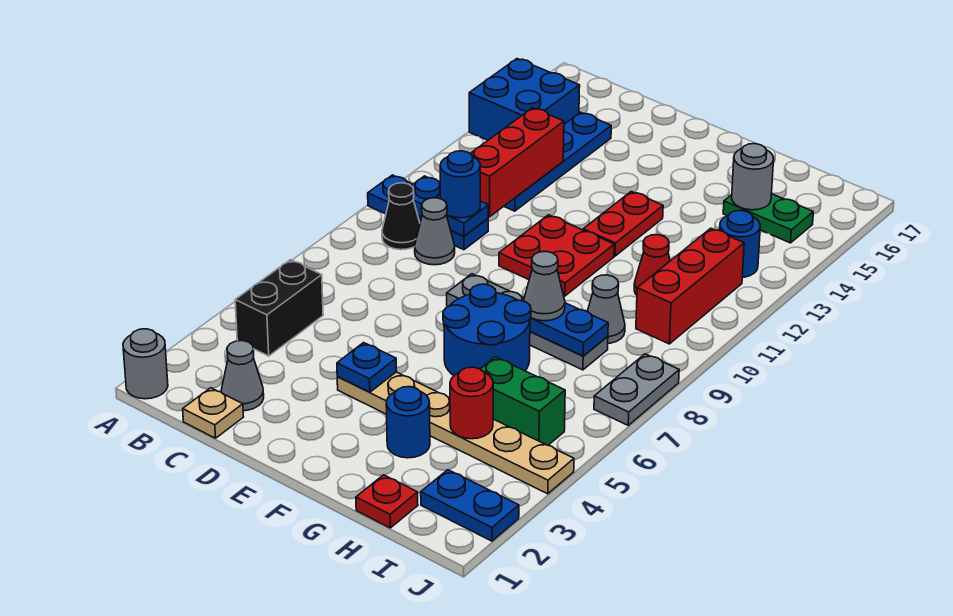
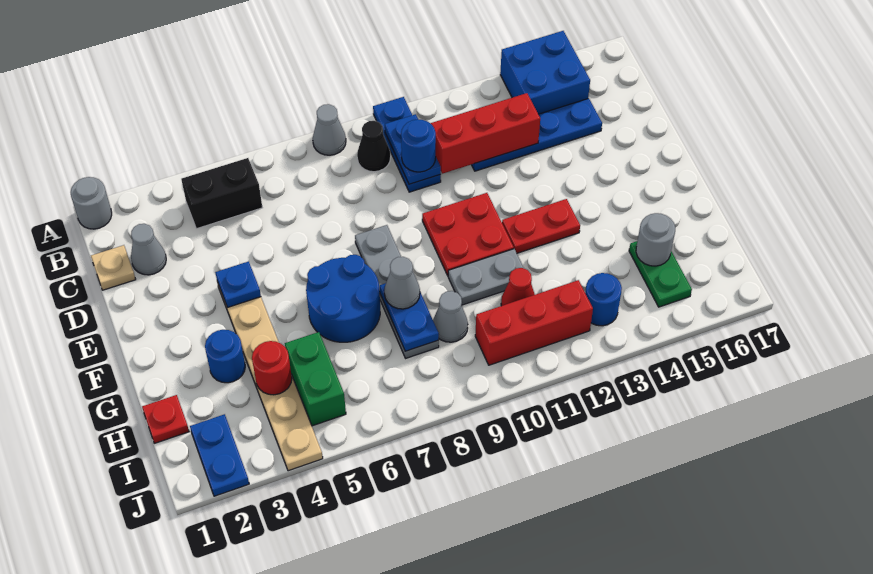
grey 1x1 cone [415,198,455,265] -> grey 1x1 cone moved to [313,104,346,155]
grey 1x2 plate [594,354,679,425] -> grey 1x2 plate moved to [448,249,524,305]

